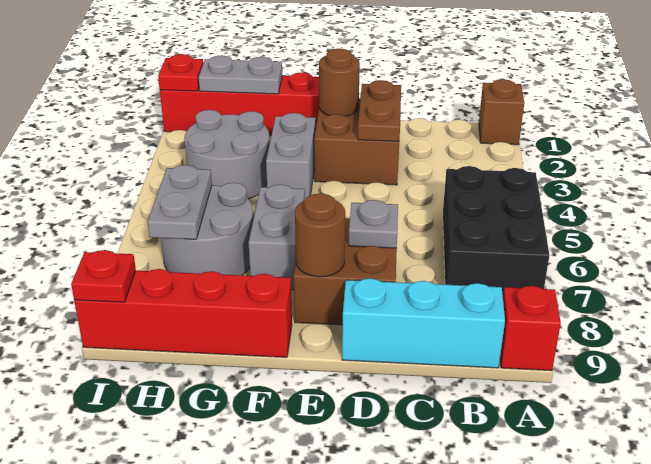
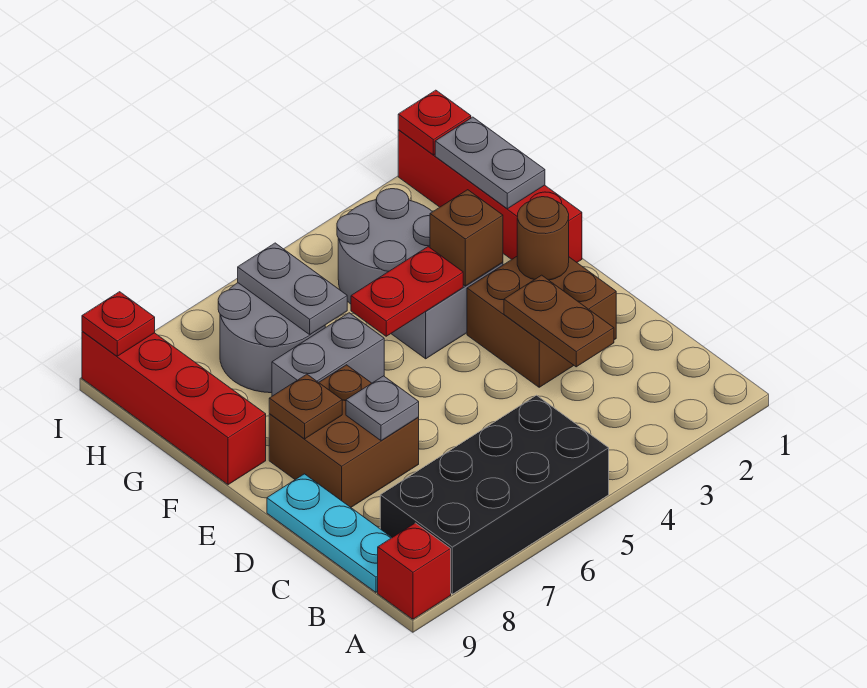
brown 1x1 brick [479,79,524,145] -> brown 1x1 brick moved to [430,190,503,286]
black 2x3 brick [443,166,549,295] -> black 2x4 brick [380,395,609,594]
cyan 1x3 brick [342,278,505,368] -> cyan 1x3 plate [267,474,392,592]
brown 1x2 plate [358,80,401,141] -> brown 1x2 plate turned to [504,275,614,367]
brown 1x1 round brick [295,193,345,277] -> brown 1x1 plate [269,374,342,439]
none -> red 1x2 plate [351,247,463,336]
grey 1x2 plate [148,165,212,239] -> grey 1x2 plate turned to [238,243,347,334]

